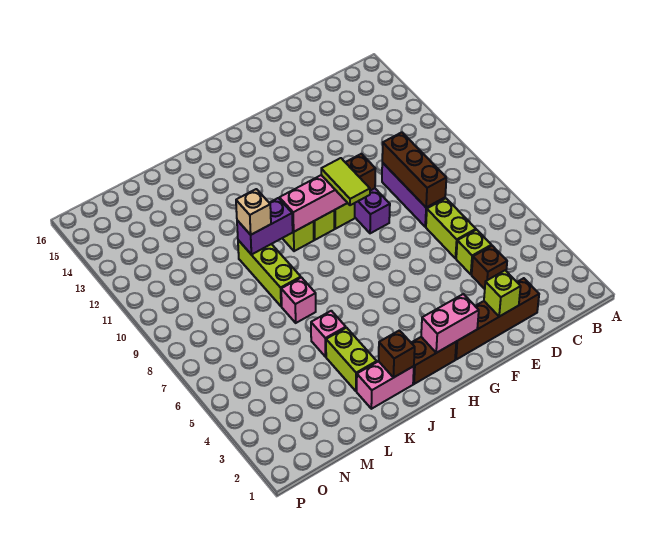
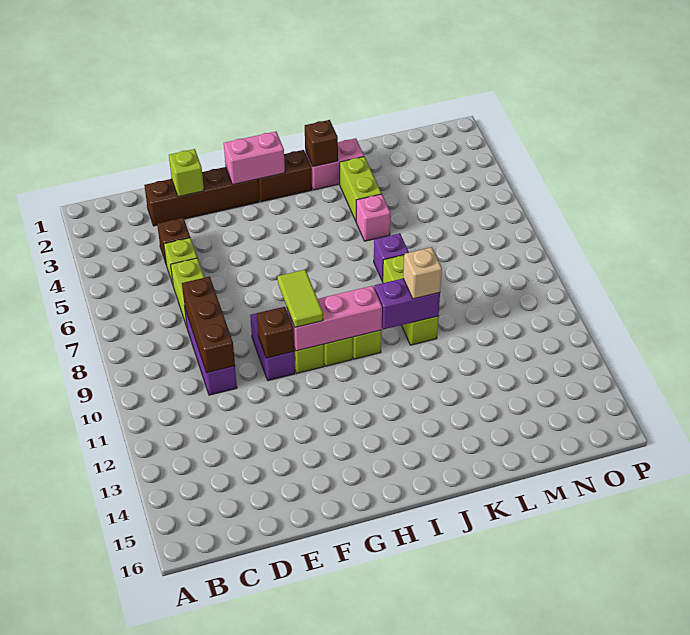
pink 1x1 brick [281,278,316,323] -> purple 1x1 brick [374,233,409,281]

